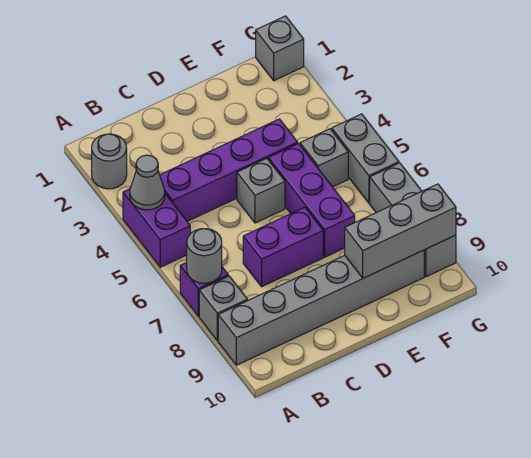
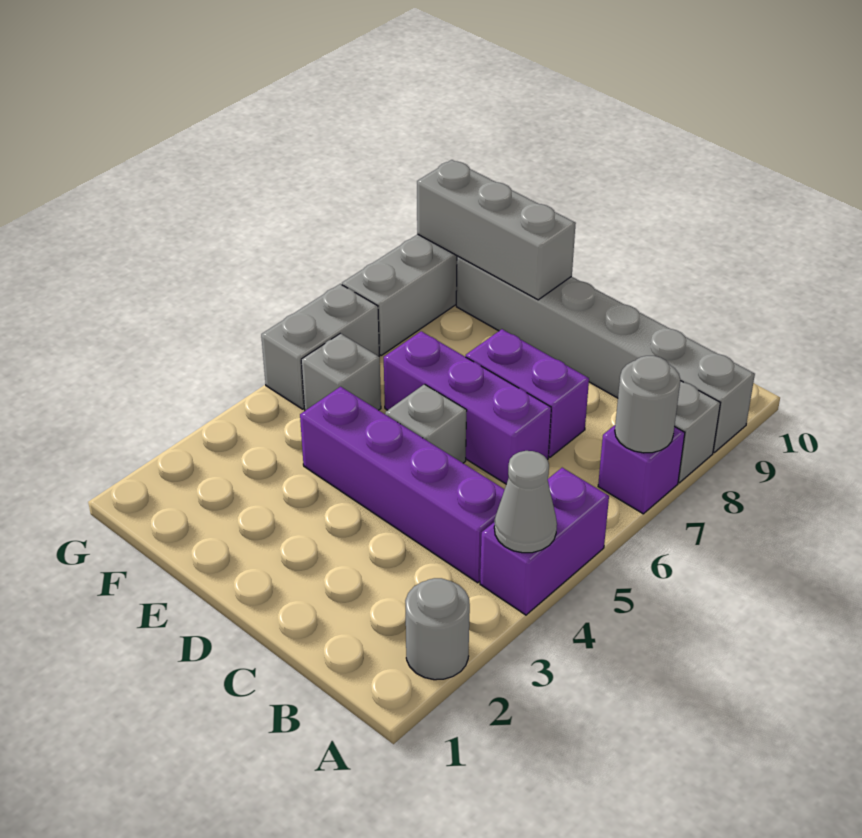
purple 1x3 brick [269,144,355,257] -> purple 1x3 brick turned to [384,331,551,484]
grey 1x1 brick [256,16,304,81] -> none

